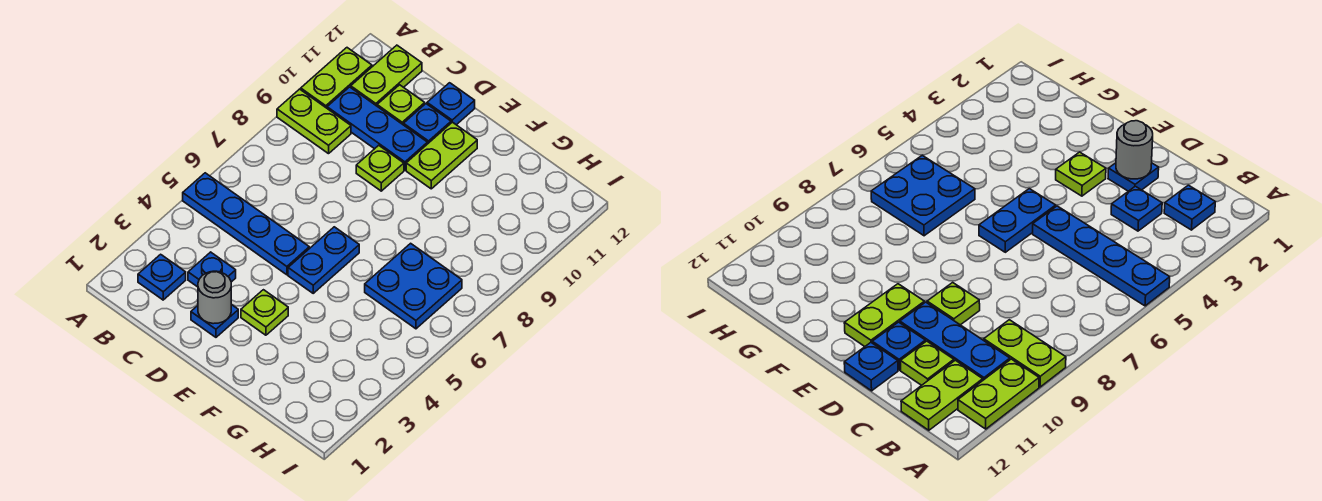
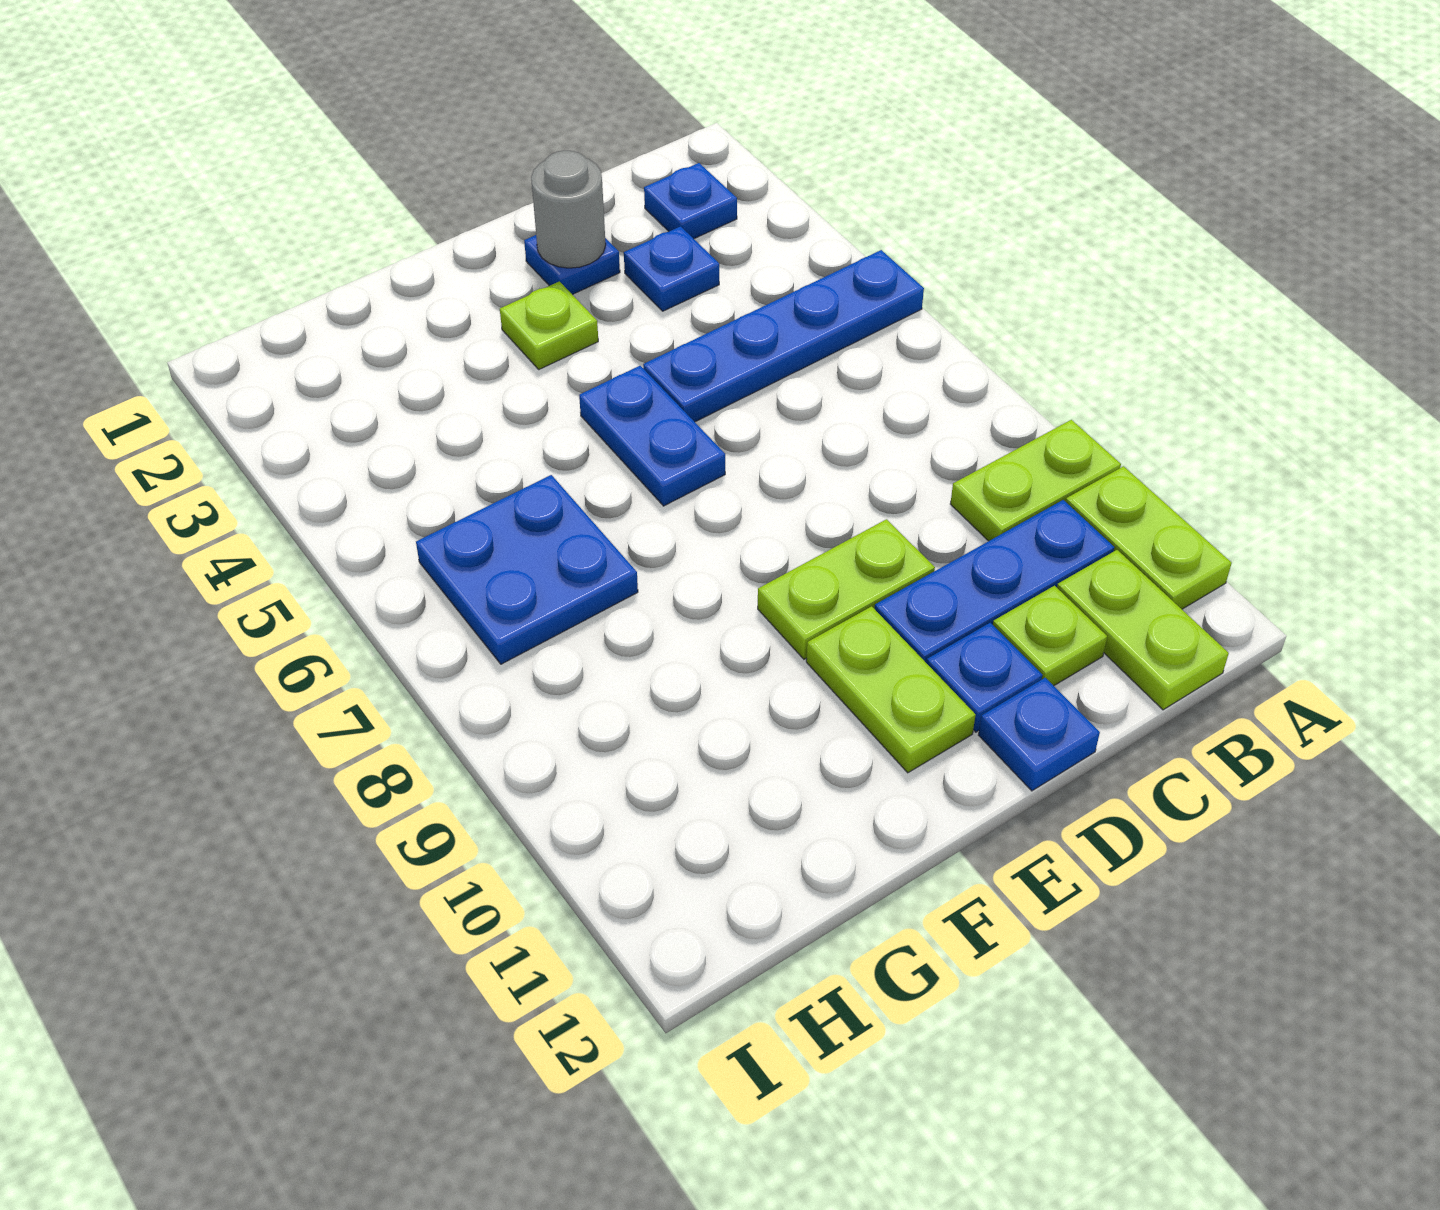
lime 1x1 plate [356,145,404,191] -> lime 1x2 plate [758,519,935,659]

